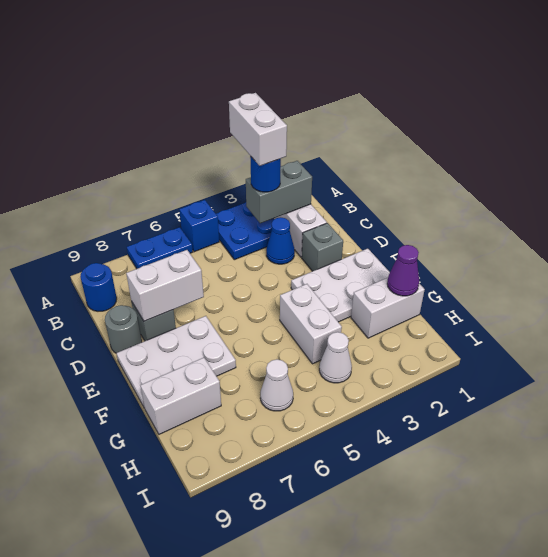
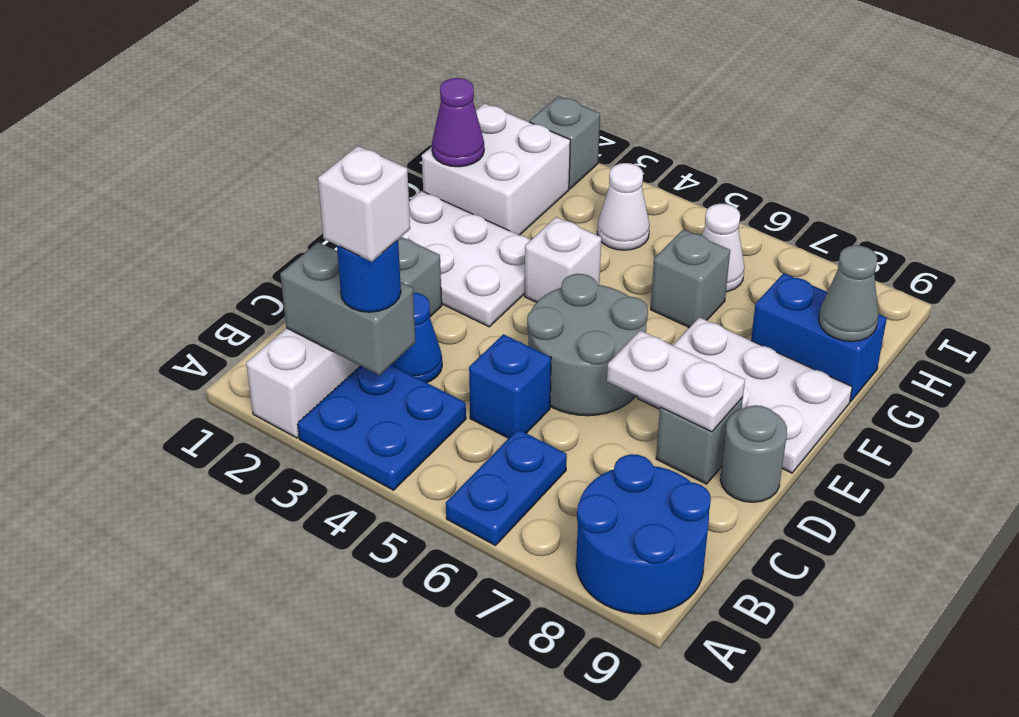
white 1x2 brick [229,93,287,166] -> white 1x1 brick [318,146,410,262]
blue 1x1 brick [179,200,219,252] -> blue 1x1 brick moved to [469,334,551,438]
blue 1x2 plate [127,227,193,269] -> blue 1x2 plate turned to [446,429,567,546]
blue 1x1 round brick [80,263,117,311] -> blue 2x2 round brick [576,454,711,614]
none -> grey 2x2 round brick [527,274,648,416]
white 1x2 brick [126,250,204,321] -> white 1x2 plate [607,331,745,432]
white 1x2 brick [280,284,342,364] -> white 1x1 brick [525,217,601,302]
white 1x2 brick [351,278,425,338] -> white 2x2 brick [422,103,570,235]
none -> grey 1x1 brick [651,229,730,328]
white 1x2 brick [140,358,221,434] -> blue 1x2 brick [751,273,887,402]
none -> grey 1x1 cone [819,245,878,342]
none -> grey 1x1 brick [529,96,600,189]

